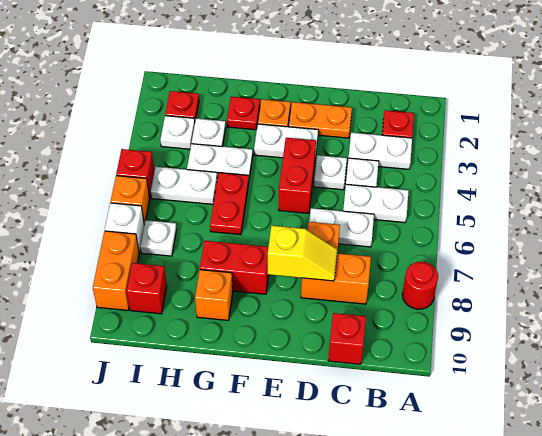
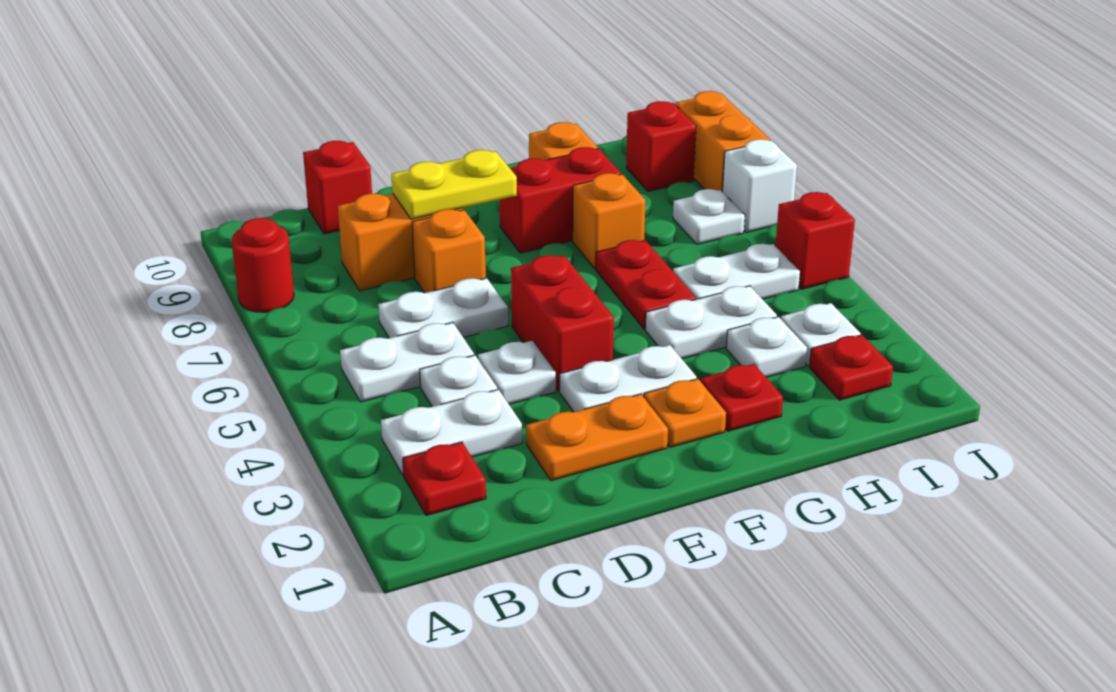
yellow 1x2 slope [268,226,337,281] -> yellow 1x2 plate [391,150,517,219]
orange 1x1 brick [111,176,150,223] -> orange 1x1 brick moved to [573,173,646,269]

